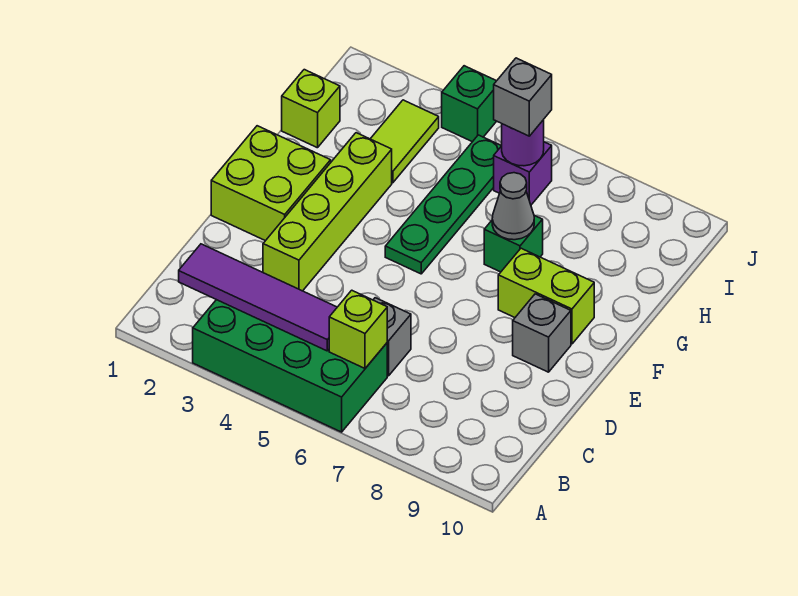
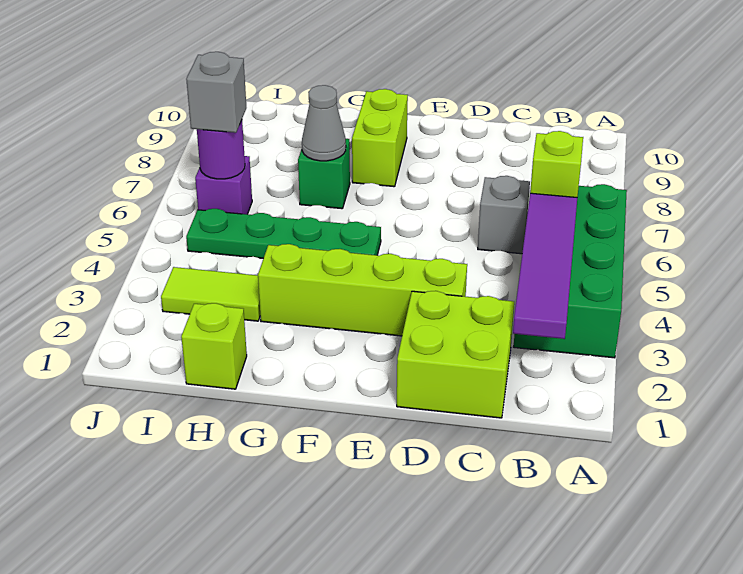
lime 2x2 brick [211,126,331,241] -> lime 2x2 brick moved to [397,291,514,418]
grey 1x1 brick [513,294,571,372] -> none
green 1x1 brick [442,66,496,142] -> none

